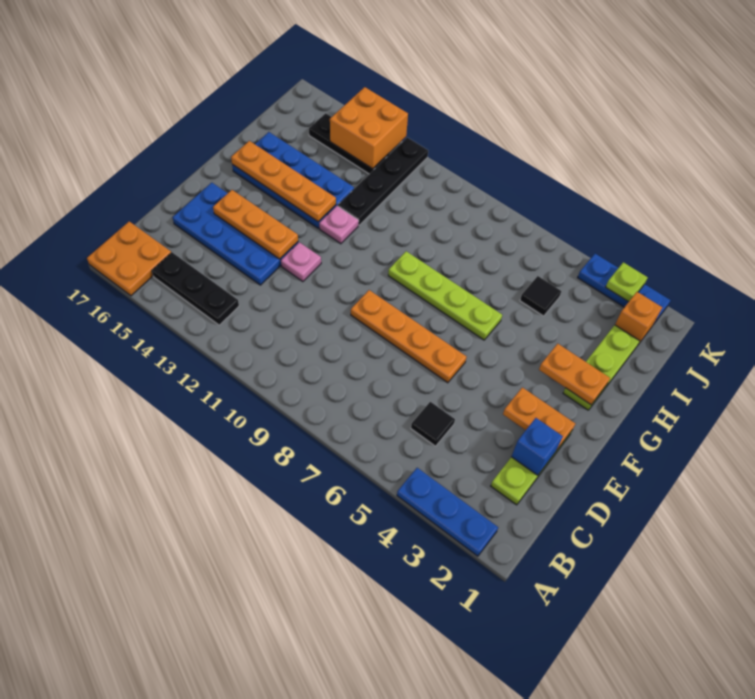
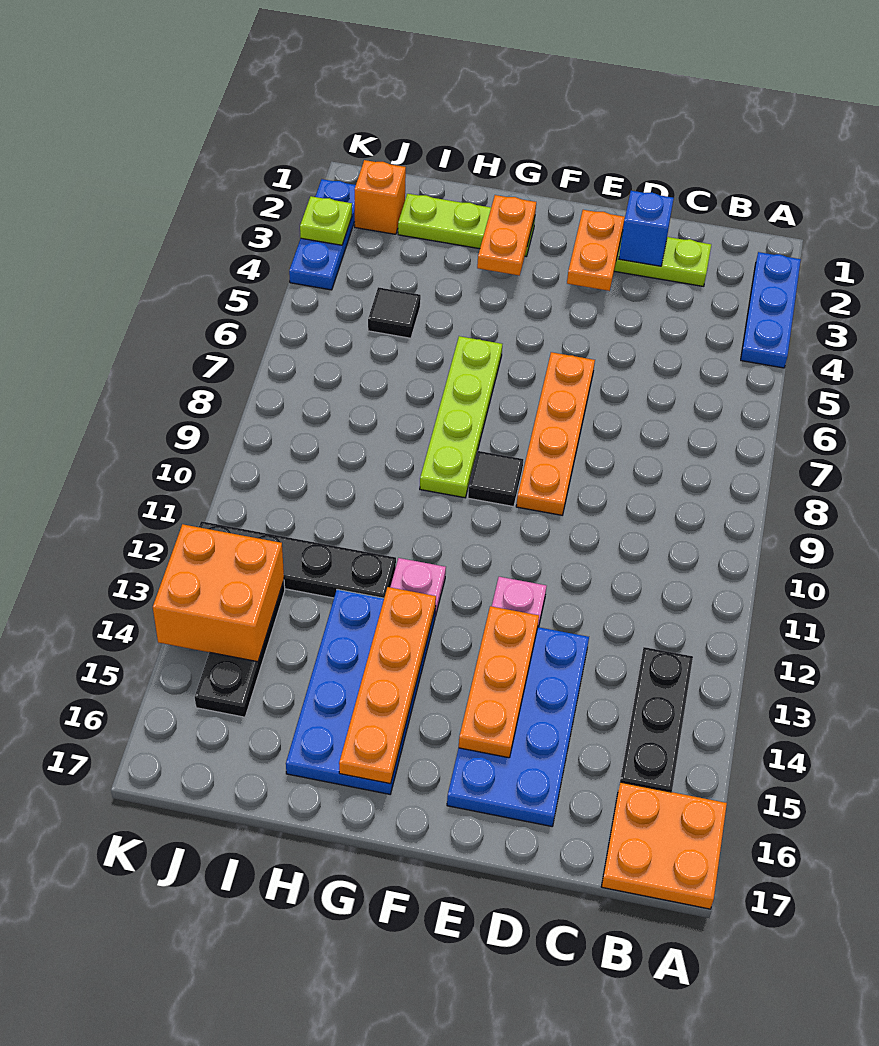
black 1x1 tile [411,402,455,446] -> black 1x1 tile moved to [468,451,523,507]

